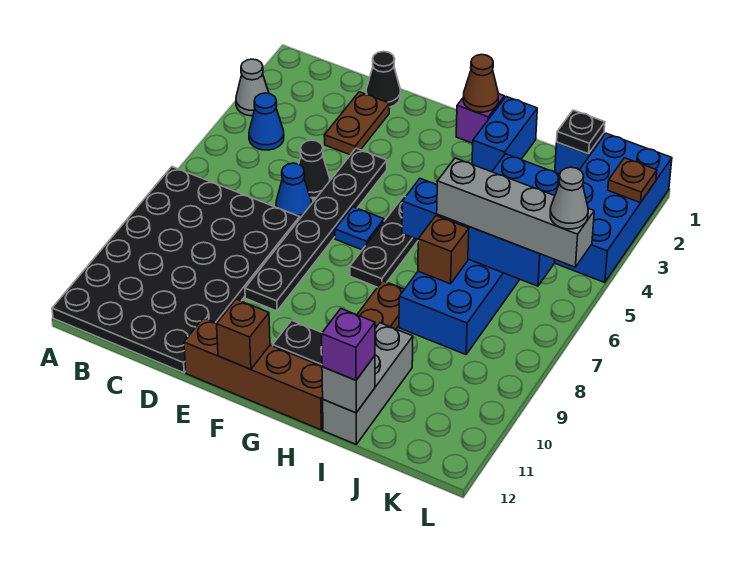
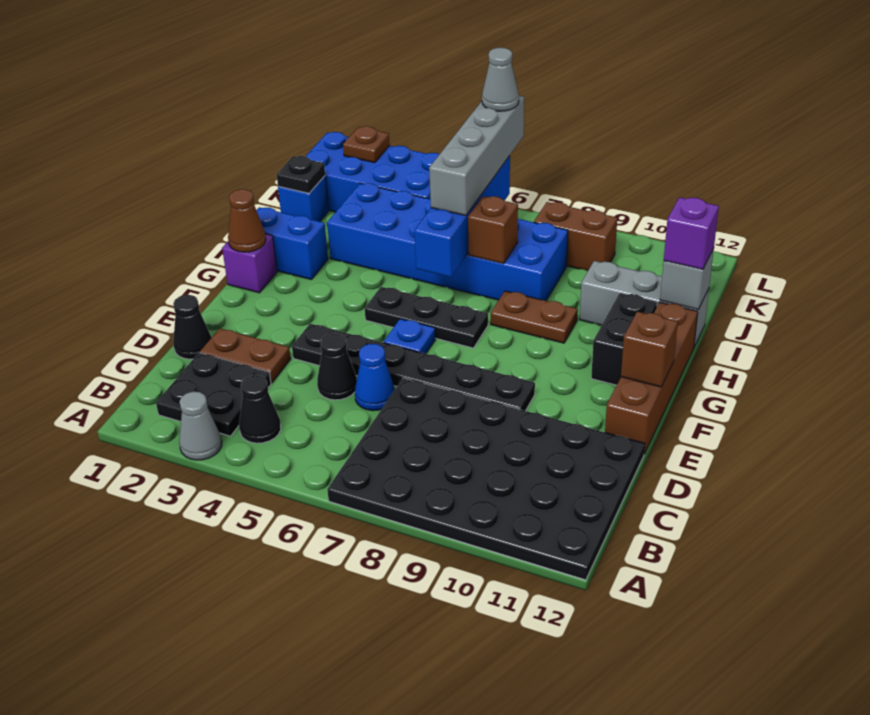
none -> black 2x2 plate [156,353,271,436]
blue 1x1 cone [249,93,284,150] -> black 1x1 cone [239,375,281,443]
none -> brown 1x2 brick [534,202,617,271]

